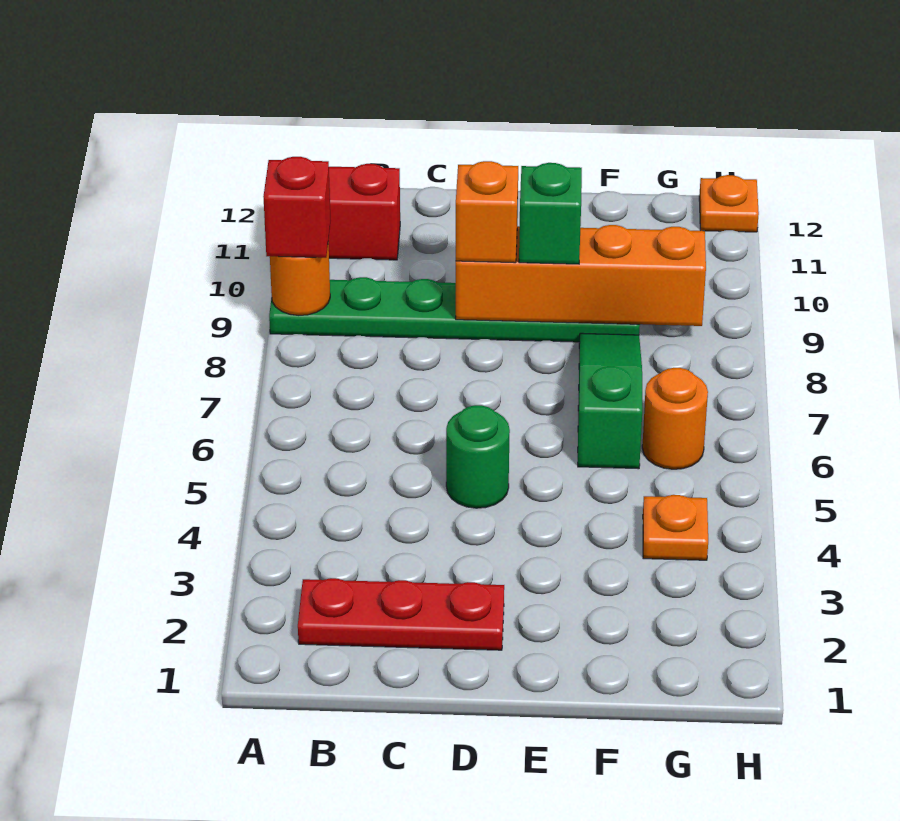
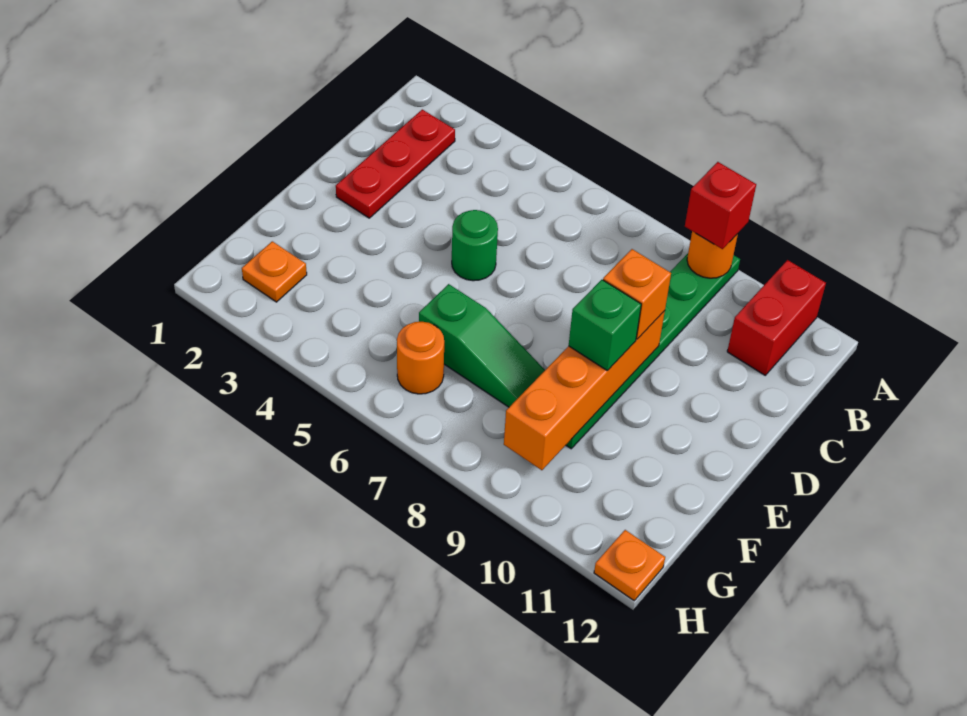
orange 1x1 plate [643,495,708,560] -> orange 1x1 plate moved to [242,241,307,302]

